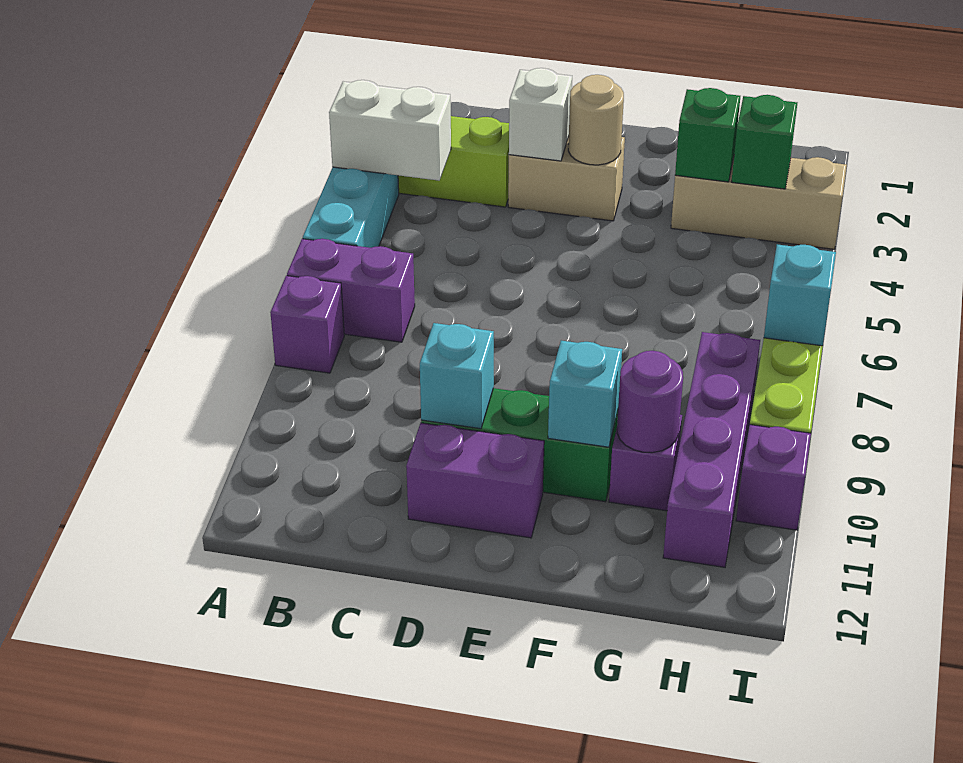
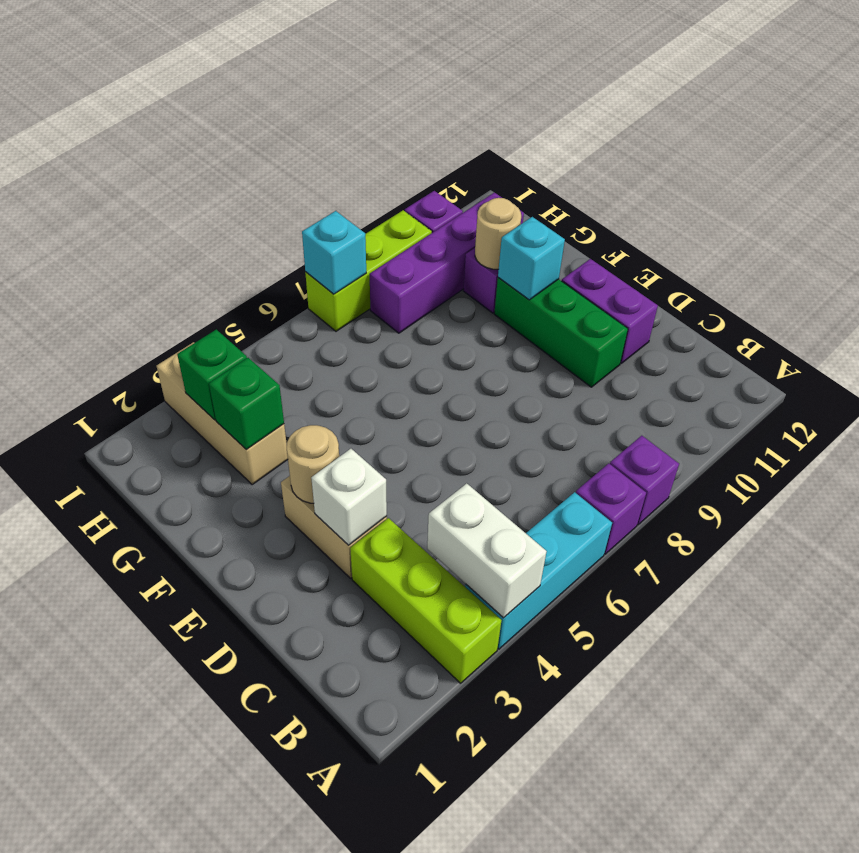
purple 1x2 brick [287,239,415,342] -> purple 1x1 brick [576,463,646,554]
cyan 1x1 brick [420,323,494,429] -> none
purple 1x1 round brick [617,351,683,453] -> tan 1x1 round brick [475,198,521,269]

